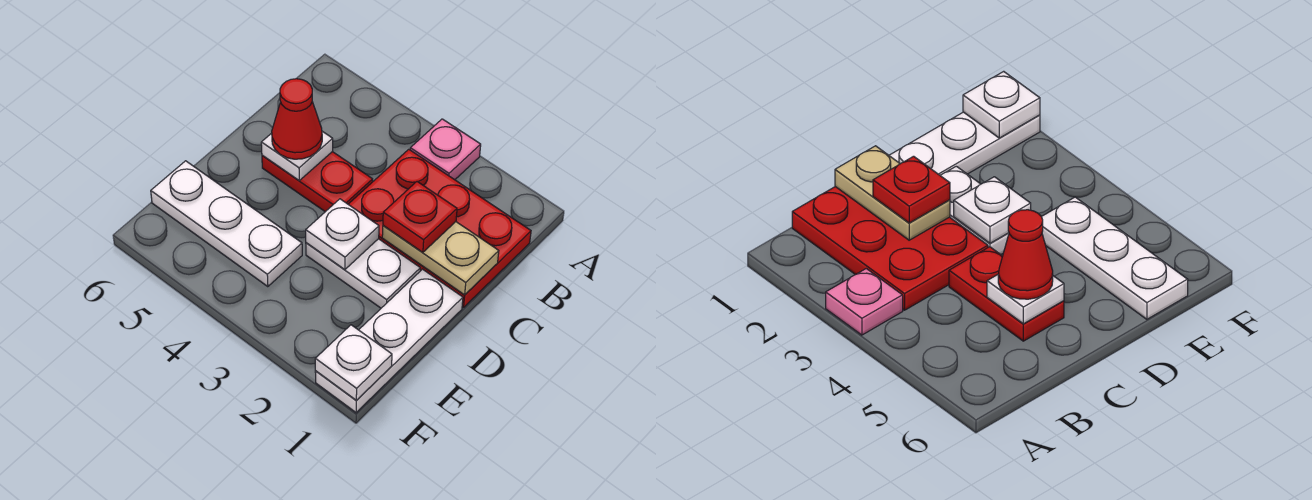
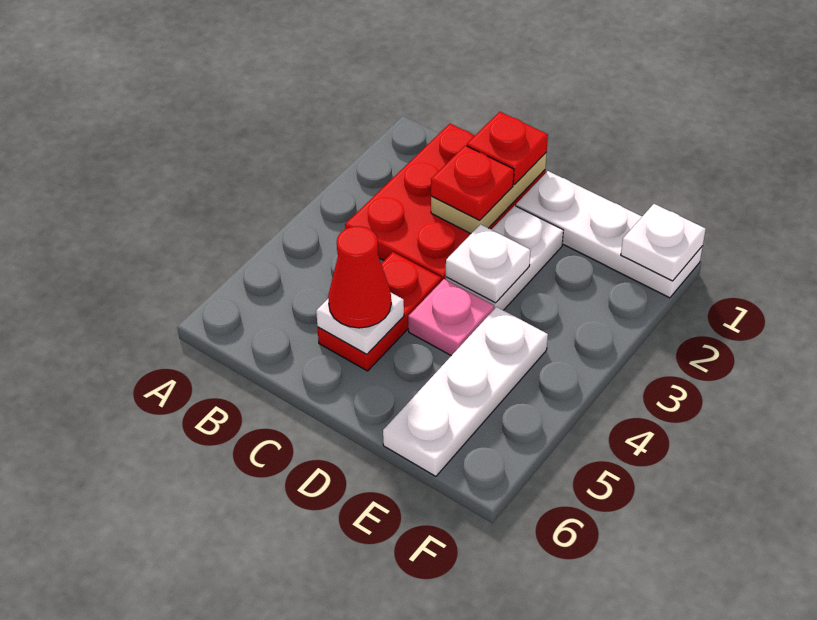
pink 1x1 plate [410,119,481,180] -> pink 1x1 plate moved to [408,279,494,356]
none -> red 1x1 plate [467,112,548,184]

